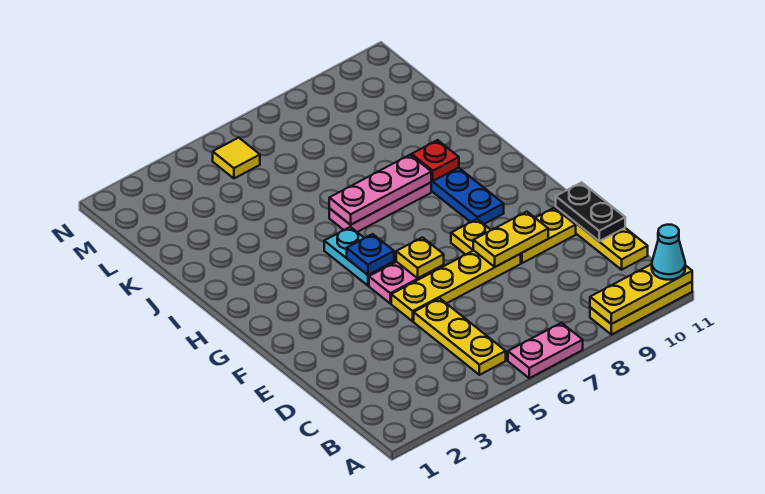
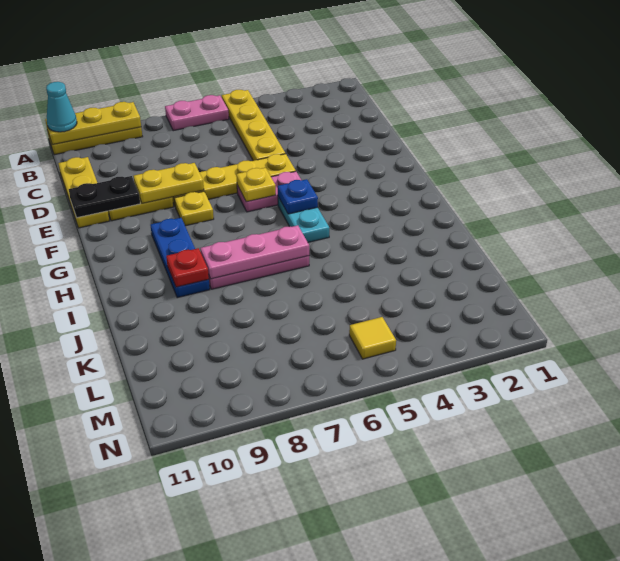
yellow 1x3 plate [414,298,506,375] -> yellow 1x4 plate [222,90,285,161]
black 1x2 plate [556,182,625,241] -> black 1x2 plate turned to [69,176,140,218]

